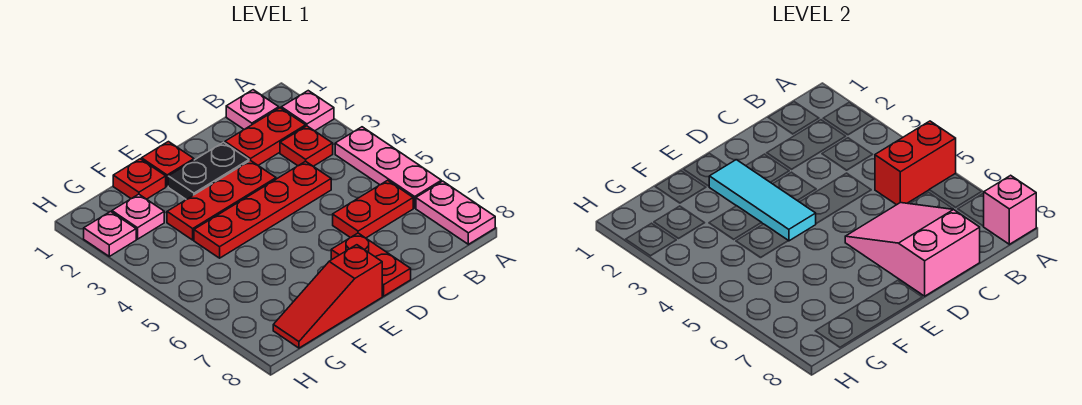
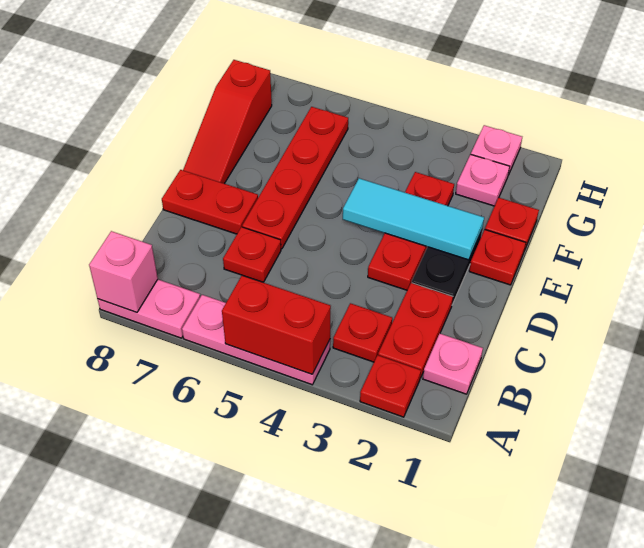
pink 1x1 plate [281,91,334,131] -> red 1x1 plate [360,355,421,417]
red 1x2 brick [875,121,956,205] -> red 1x2 brick turned to [222,275,331,374]
red 1x2 plate [333,180,413,238] -> red 1x1 plate [223,227,281,282]
red 1x4 plate [194,161,331,258] -> red 1x4 plate moved to [242,107,348,249]
pink 2x3 slope [845,203,980,296] -> none
red 1x3 slope [273,245,382,348] -> red 1x3 slope turned to [183,60,272,184]

